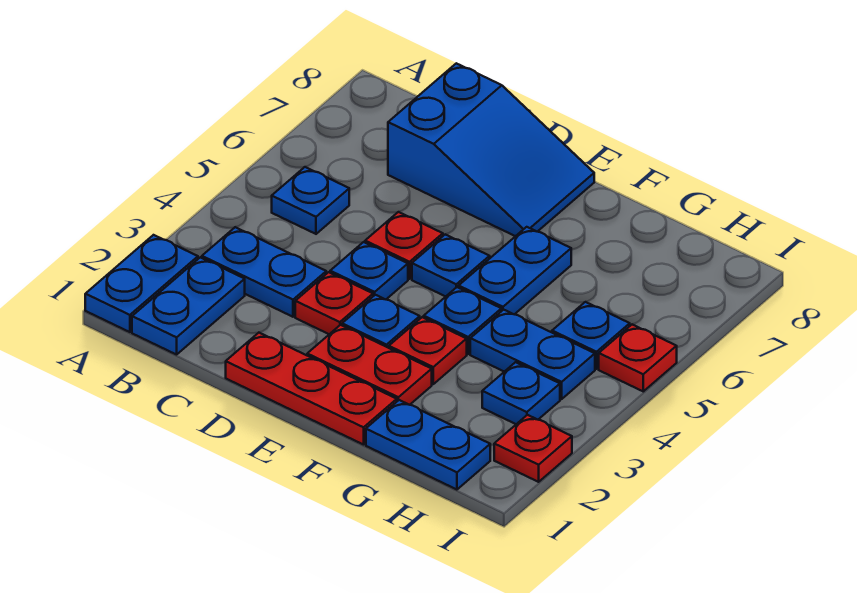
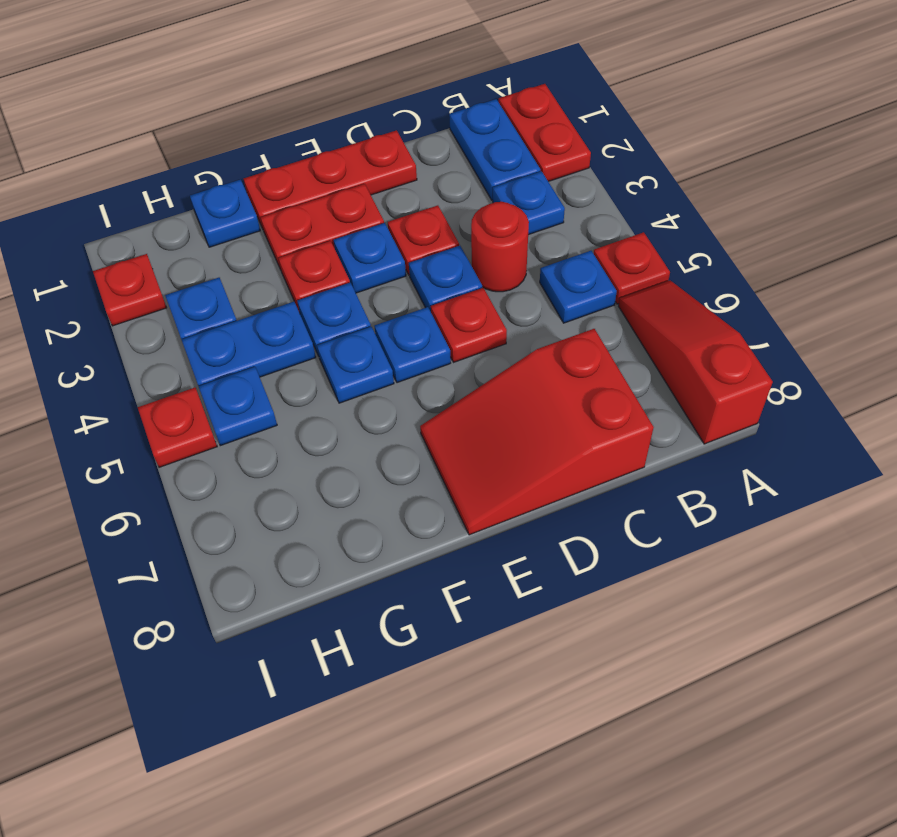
blue 1x2 plate [85,235,198,332] -> red 1x2 plate [499,84,591,181]
none -> red 1x1 plate [593,232,670,304]
none -> red 1x3 slope [619,281,773,444]
blue 1x2 plate [202,227,326,317] -> blue 1x1 plate [493,171,565,235]
none -> red 1x1 round brick [471,202,529,292]
blue 2x3 slope [388,63,594,236] -> red 2x3 slope [420,329,654,535]
blue 1x2 plate [459,227,571,314] -> blue 1x1 plate [317,327,394,403]
blue 1x2 plate [366,400,490,490] -> blue 1x1 plate [190,179,260,247]

